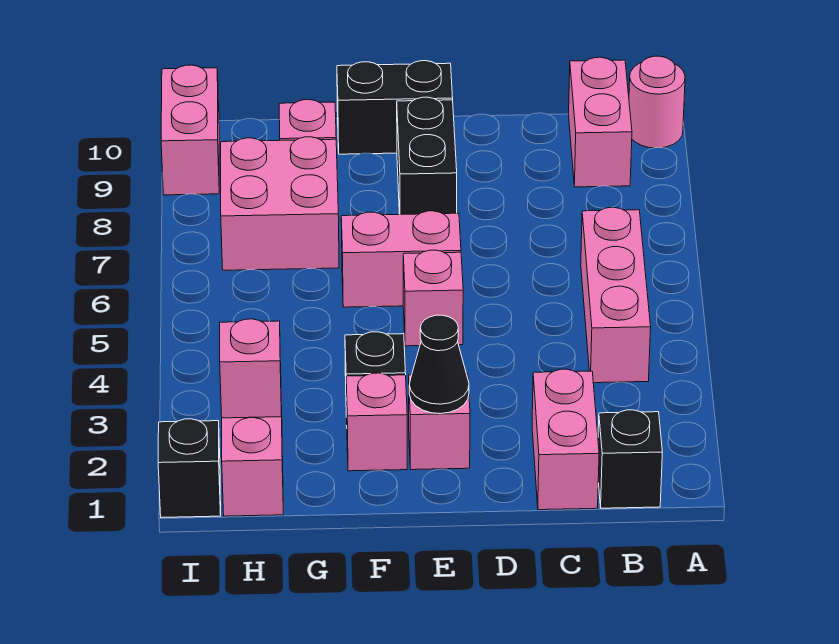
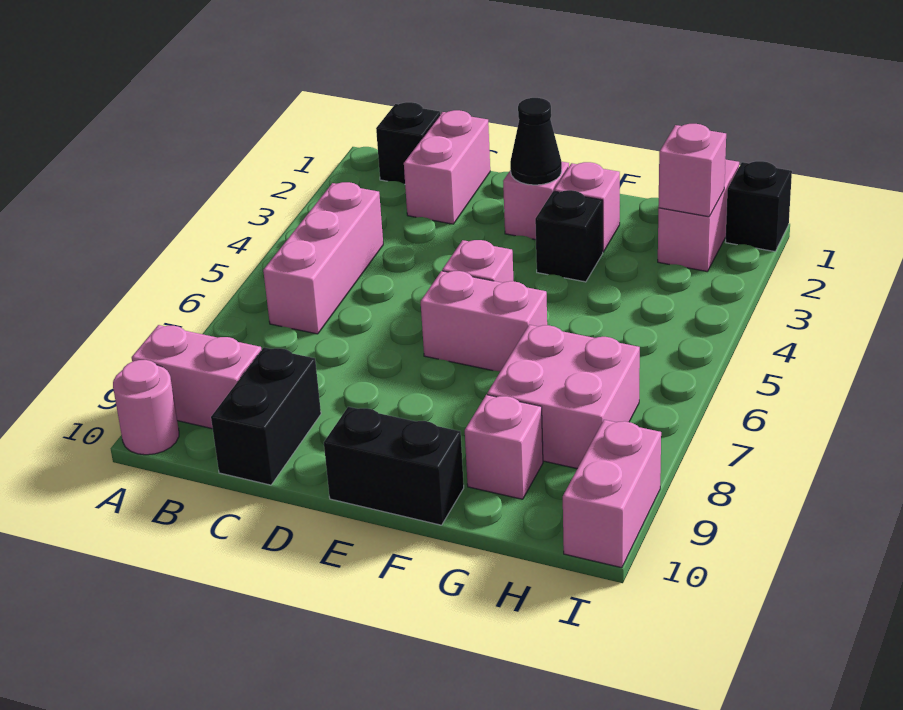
pink 1x2 brick [569,57,632,187] -> pink 1x2 brick turned to [132,325,261,429]
black 1x2 brick [397,97,457,214] -> black 1x2 brick moved to [211,348,321,485]

